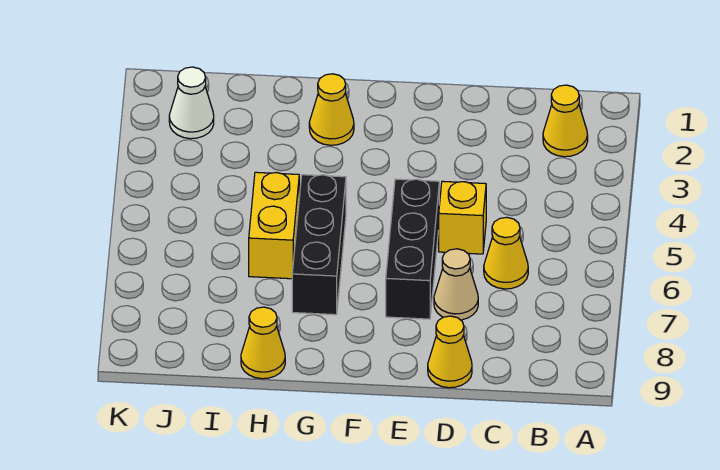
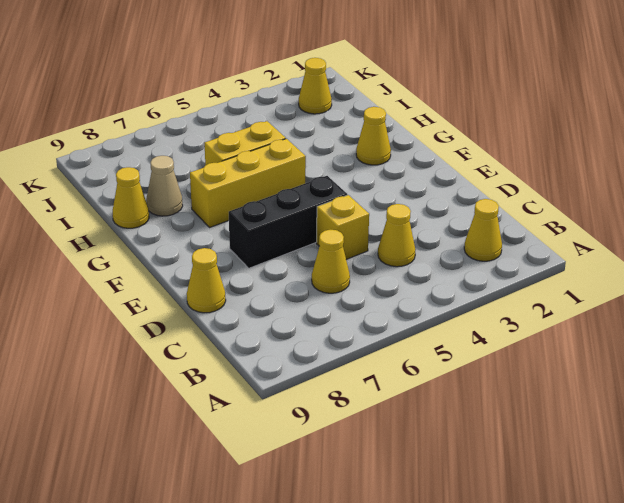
none -> yellow 1x1 cone [378,204,416,267]
tan 1x1 cone [434,249,478,320] -> tan 1x1 cone moved to [146,156,183,216]
black 1x3 brick [292,175,346,315] -> yellow 1x3 brick [190,139,306,228]
white 1x1 cone [169,67,214,139] -> yellow 1x1 cone [299,58,332,114]

